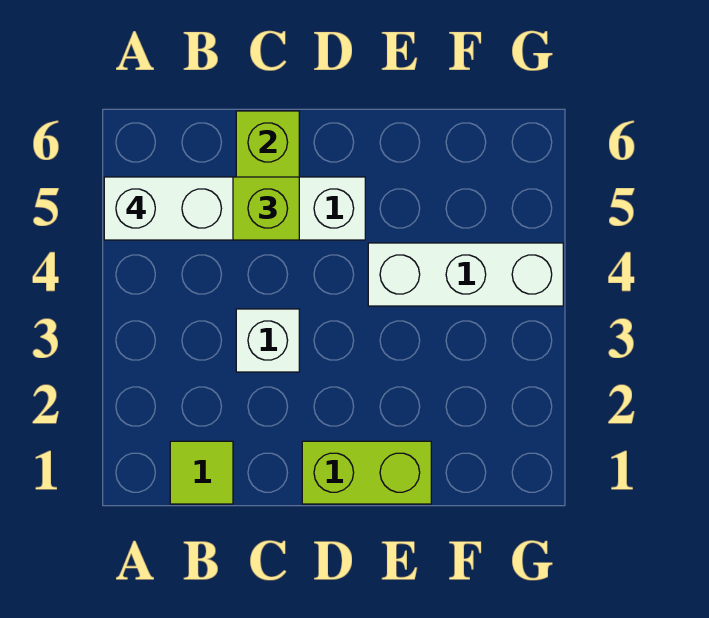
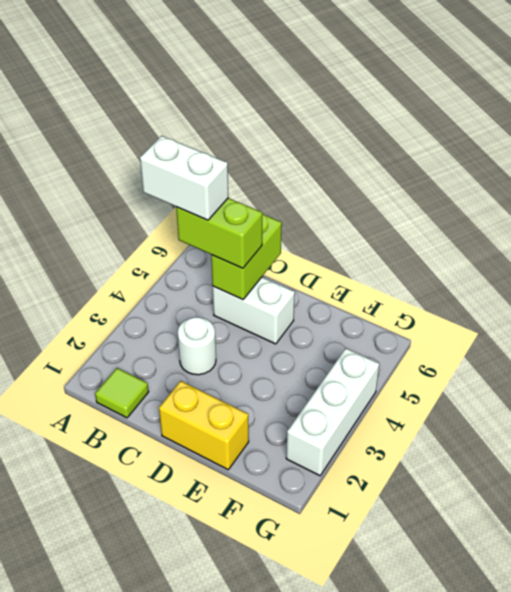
white 1x1 brick [236,309,299,372] -> white 1x1 round brick [178,317,216,375]
lime 1x2 brick [302,441,431,504] -> yellow 1x2 brick [159,381,249,470]
white 1x3 brick [368,243,563,306] -> white 1x3 brick turned to [286,348,379,476]

